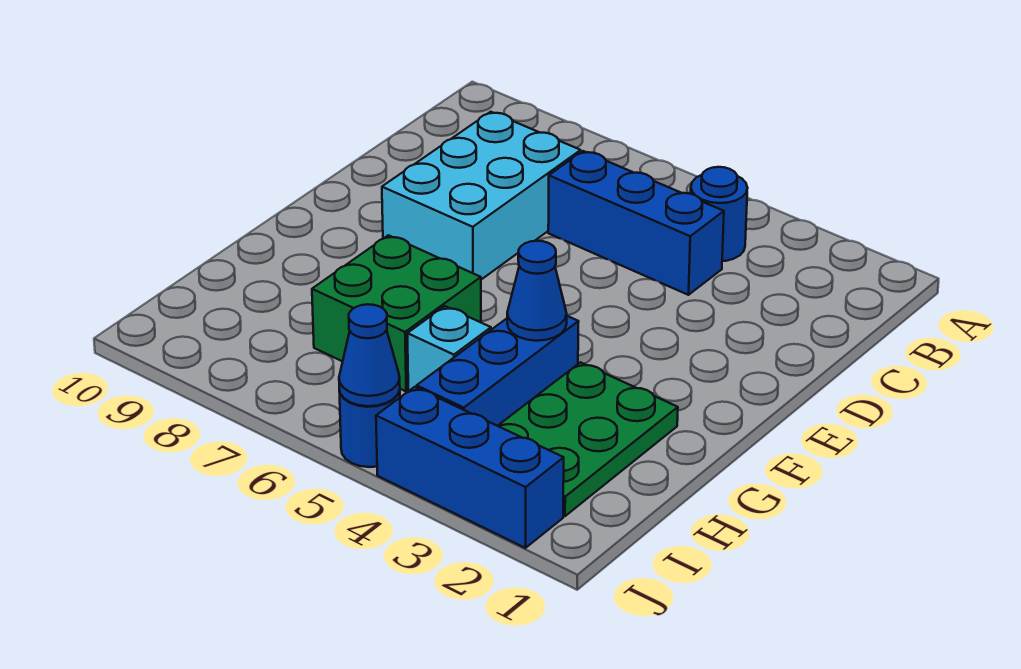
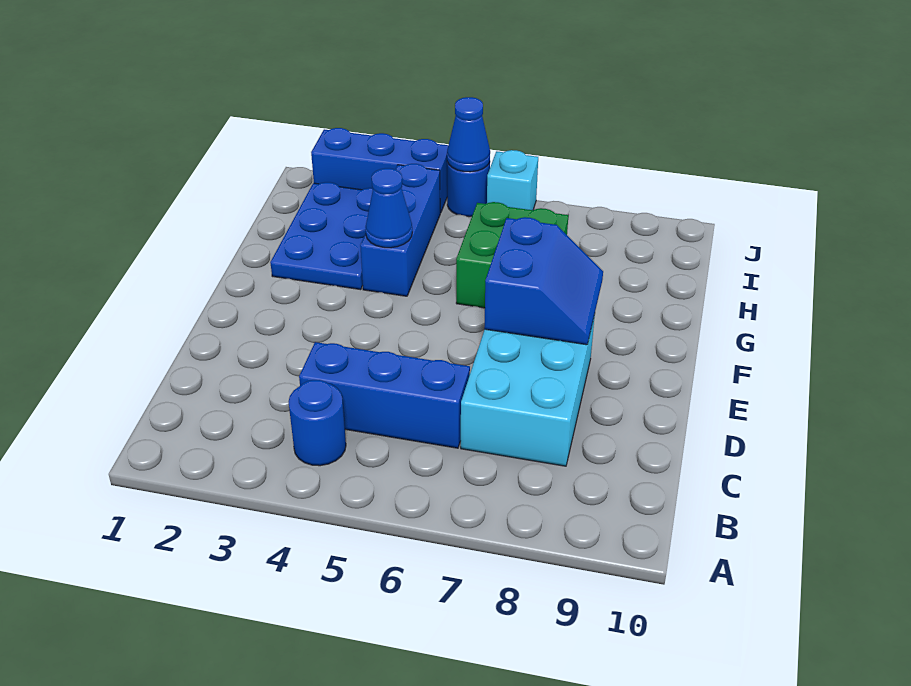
none -> blue 2x2 slope [484,217,603,345]
green 2x3 plate [498,362,678,516] -> blue 2x3 plate [270,182,373,290]
cyan 1x1 brick [407,306,491,391] -> cyan 1x1 brick moved to [487,150,538,210]

